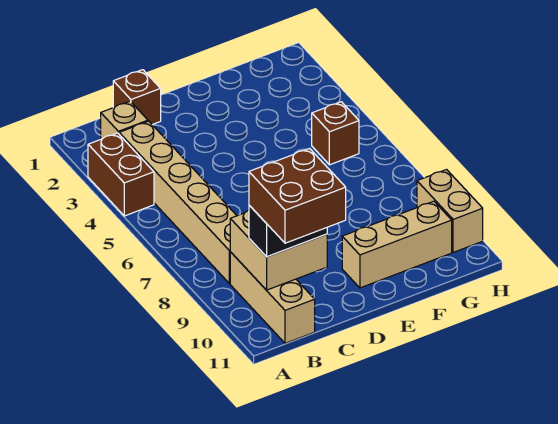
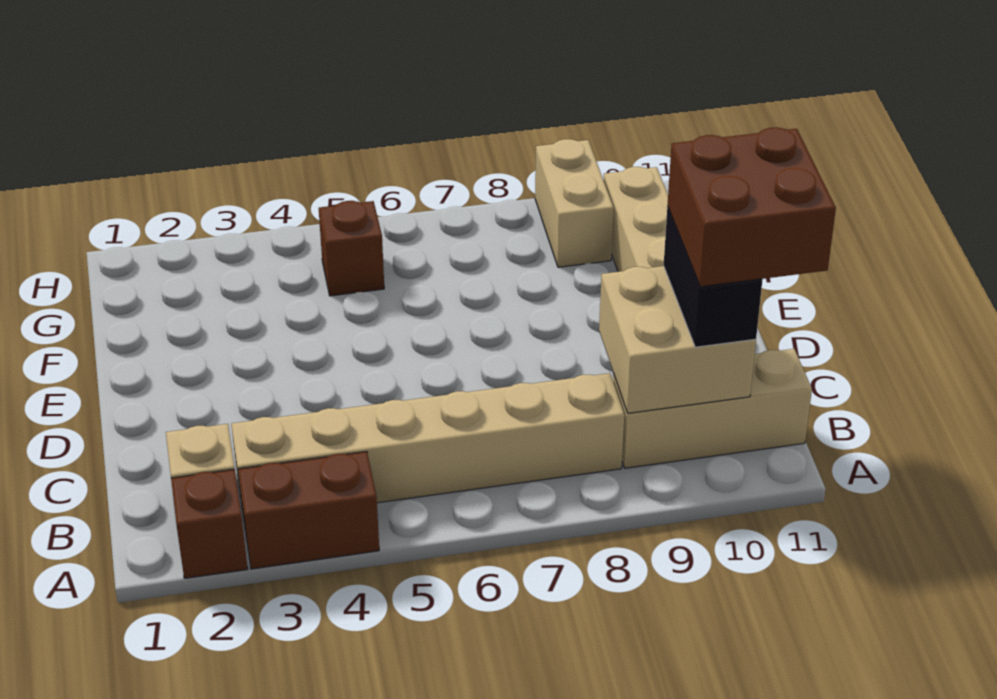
brown 1x1 brick [113,70,161,125] -> brown 1x1 brick moved to [171,470,248,578]
tan 1x2 brick [417,170,483,252] -> tan 1x2 brick turned to [535,139,614,267]

